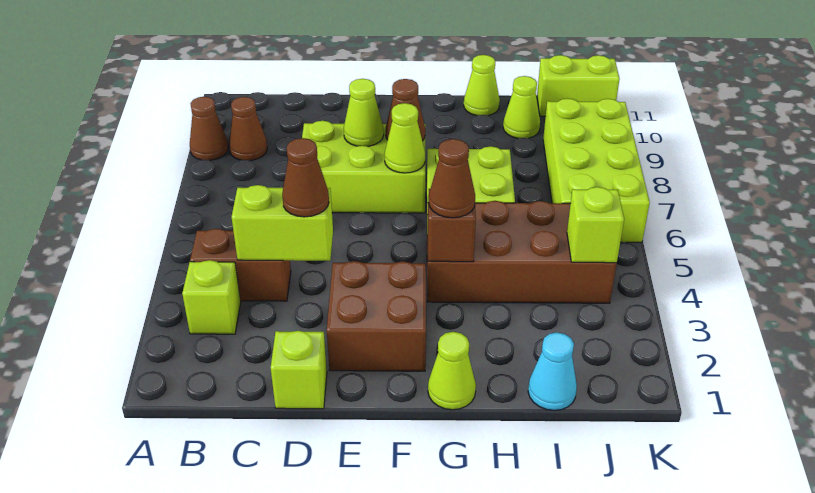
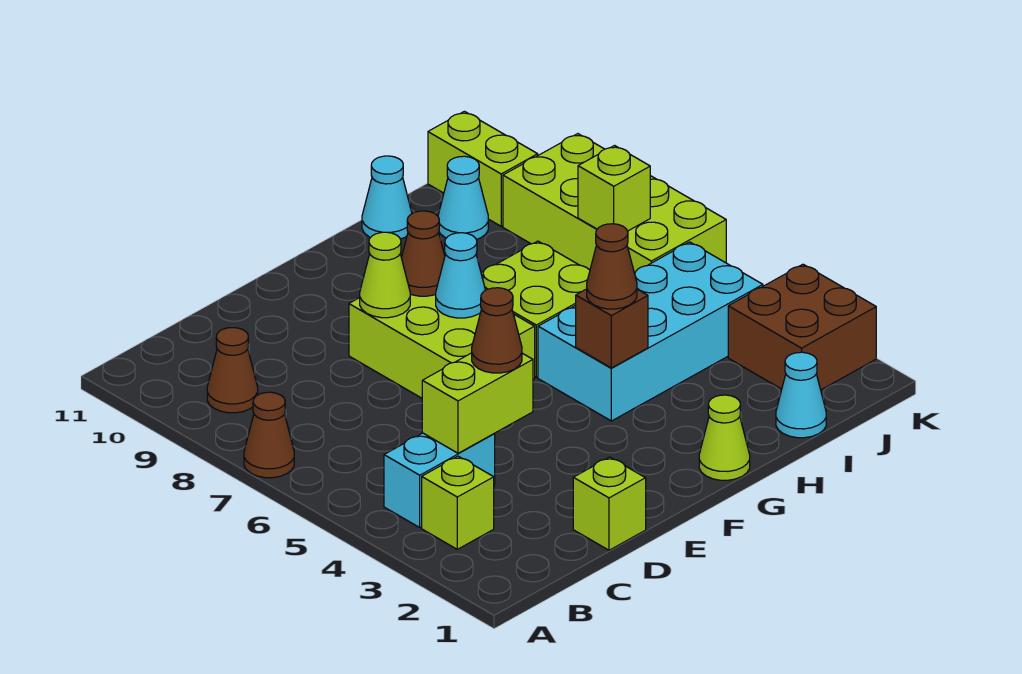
brown 1x1 cone [190,97,228,160] -> brown 1x1 cone moved to [244,392,294,478]
brown 1x2 brick [190,229,291,301] -> cyan 1x2 brick [384,433,495,527]
lime 2x3 brick [302,121,425,213] -> lime 2x3 brick turned to [349,294,535,398]
brown 2x2 brick [327,261,426,371] -> brown 2x2 brick moved to [728,264,876,390]
lime 1x1 cone [384,103,425,173] -> cyan 1x1 cone [436,233,485,318]
brown 2x4 brick [427,201,617,303] -> cyan 2x4 brick [538,242,763,421]
lime 1x1 cone [464,55,500,116] -> cyan 1x1 cone [362,156,412,239]
lime 1x1 cone [503,76,540,138] -> cyan 1x1 cone [438,156,488,240]
lime 1x1 brick [567,187,624,263] -> lime 1x1 brick moved to [578,146,650,231]
lime 1x2 brick [537,55,620,116] -> lime 1x2 brick turned to [428,111,538,226]

